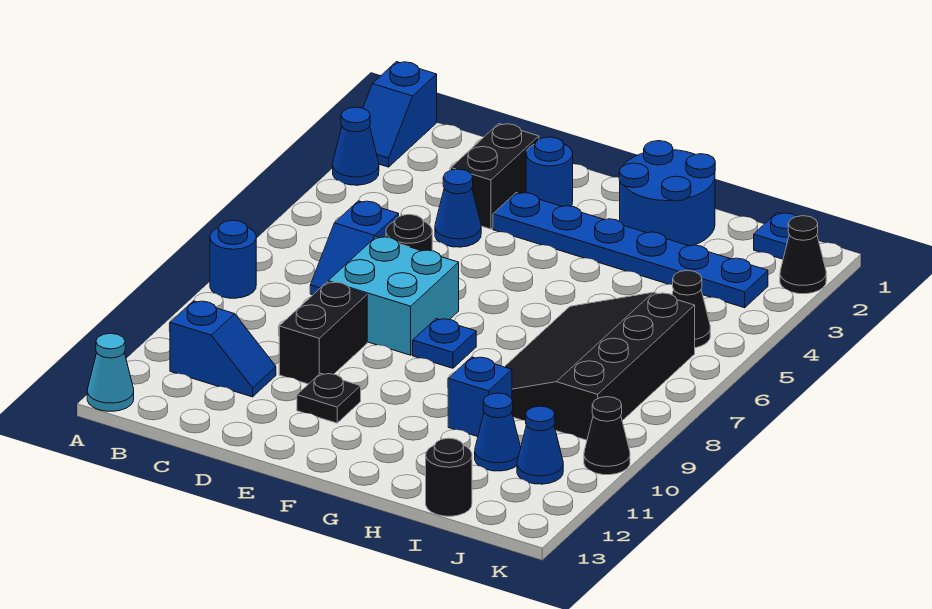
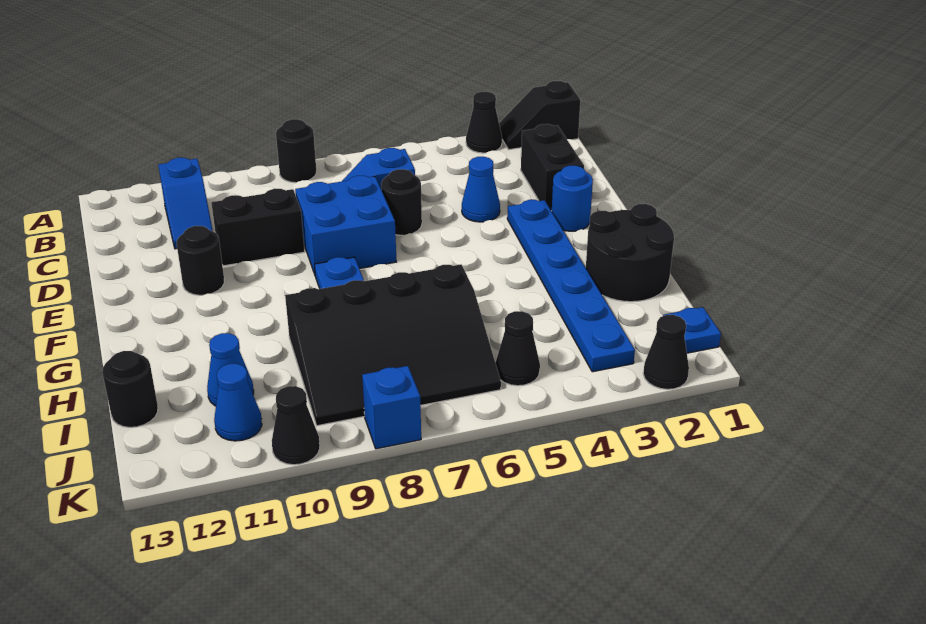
blue 1x2 slope [363,62,437,167] -> black 1x2 slope [499,81,580,150]
blue 1x1 cone [333,107,379,185] -> black 1x1 cone [466,92,502,153]
blue 1x1 round brick [210,220,256,298] -> black 1x1 round brick [276,119,317,183]
cyan 1x1 cone [87,333,134,411] -> none
black 1x2 brick [451,124,539,229] -> black 1x2 brick turned to [521,124,584,211]
cyan 2x2 brick [328,237,459,355] -> blue 2x2 brick [295,176,396,274]
black 1x1 plate [297,373,361,423] -> black 1x1 round brick [177,226,224,295]
blue 2x2 round brick [619,141,715,246] -> black 2x2 round brick [586,204,674,302]
black 3x4 slope [505,292,695,440] -> black 3x4 slope turned to [285,264,501,426]
blue 1x1 brick [448,357,512,437] -> blue 1x1 brick moved to [362,366,421,449]

